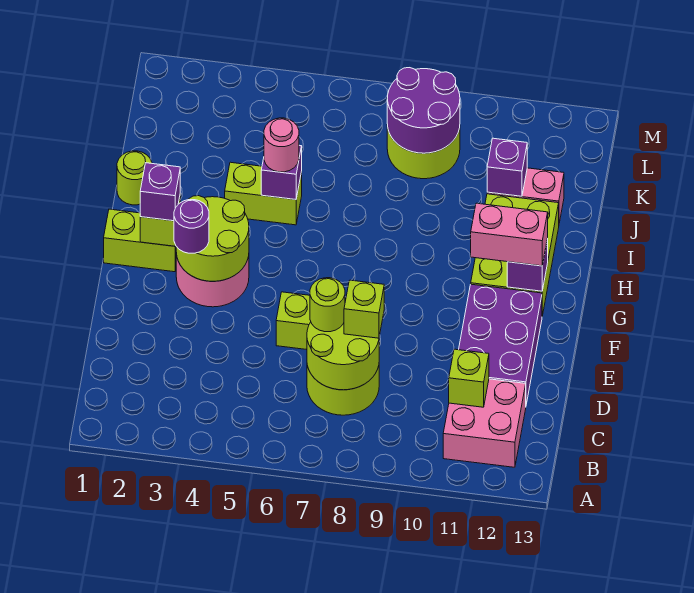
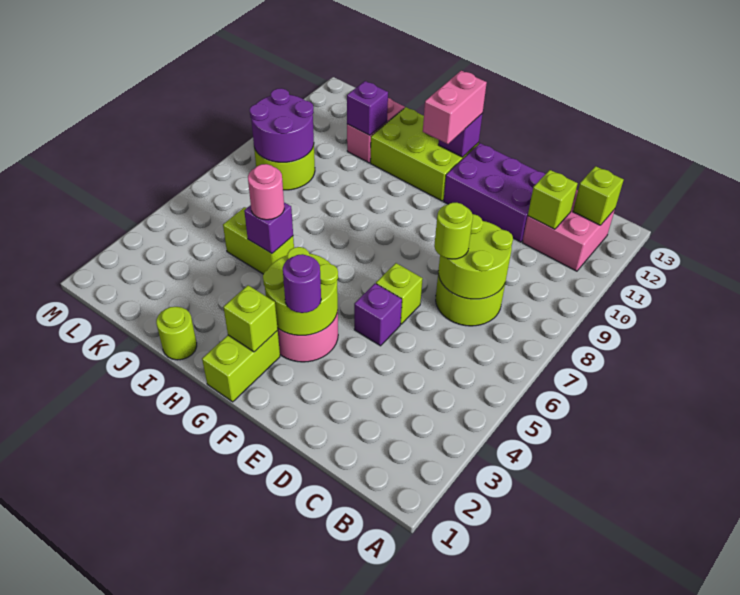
lime 1x1 brick [344,280,384,338] -> lime 1x1 brick moved to [573,166,624,225]
purple 1x1 brick [140,163,180,221] -> purple 1x1 brick moved to [354,284,402,346]
lime 1x2 brick [225,162,302,225] -> lime 1x2 brick turned to [223,207,294,274]

